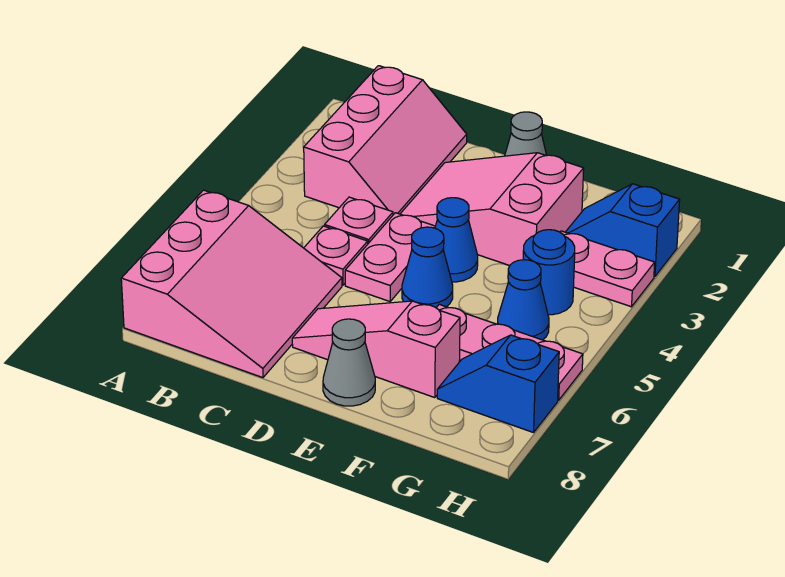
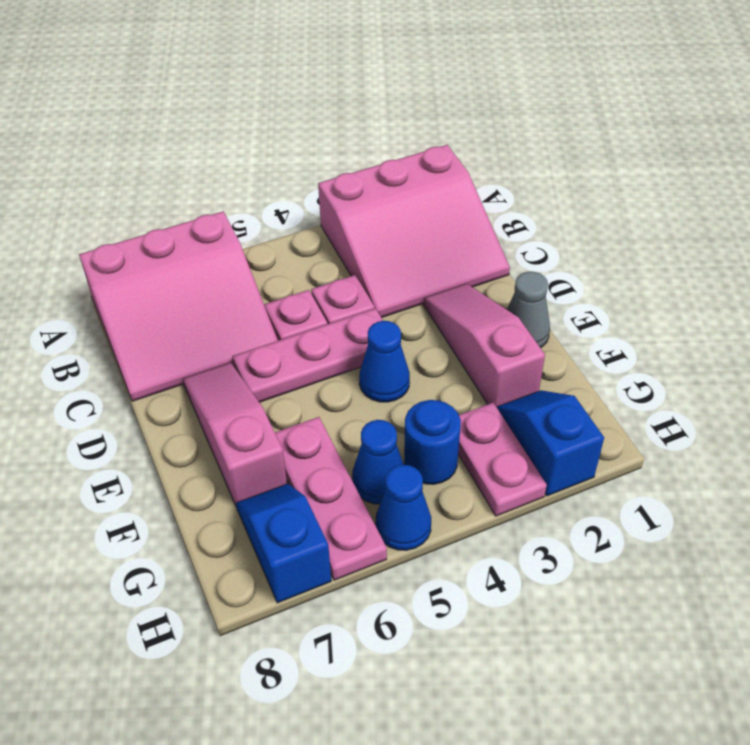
pink 2x3 slope [304,66,467,215] -> pink 3x3 slope [318,145,510,318]
pink 2x3 slope [401,153,584,266] -> pink 1x3 slope [424,284,545,407]
pink 1x2 plate [345,213,435,301] -> pink 1x3 plate [232,308,383,402]
blue 1x1 cone [402,227,453,308] -> blue 1x1 cone moved to [375,465,431,550]
grey 1x1 cone [323,319,375,406] -> none

